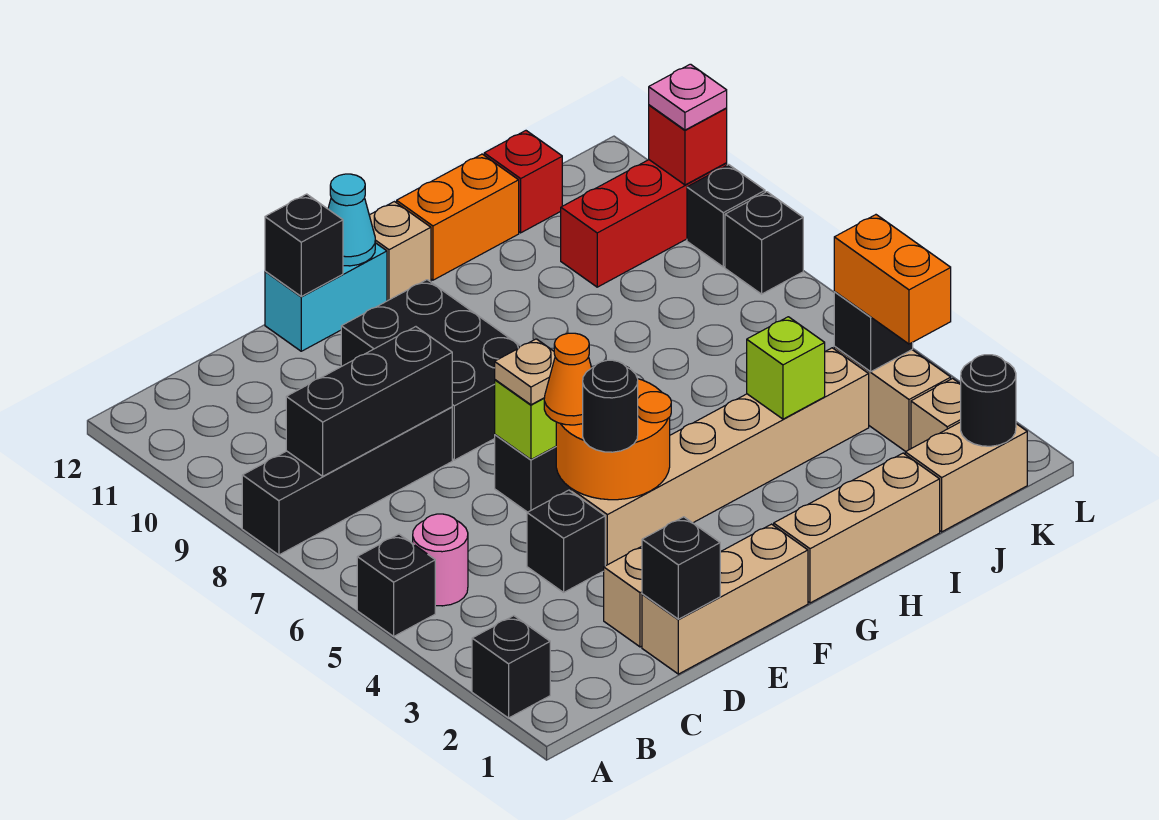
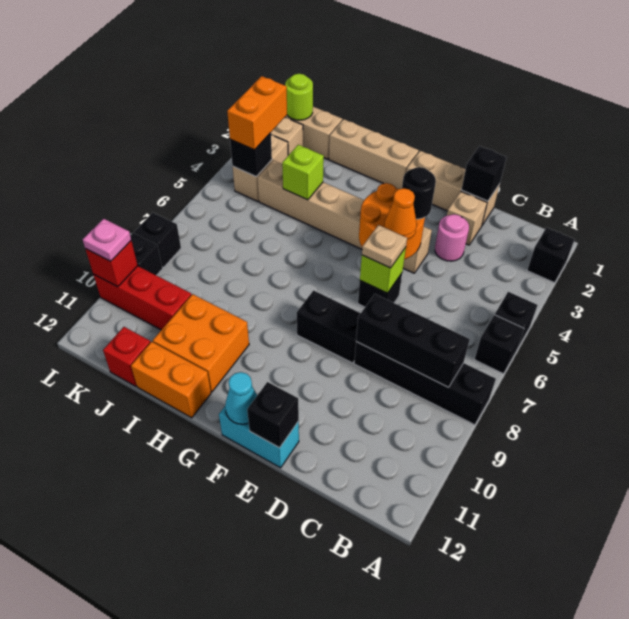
pink 1x1 round brick [413,514,468,606] -> pink 1x1 round brick moved to [435,214,469,261]
black 1x1 brick [527,490,605,592] -> black 1x1 brick moved to [474,315,524,374]
black 2x3 brick [341,280,520,460] -> black 1x2 brick [297,290,361,363]
tan 1x1 brick [369,202,431,301] -> none
none -> orange 2x2 brick [153,294,249,392]
black 1x1 round brick [961,355,1016,446] -> lime 1x1 round brick [285,74,313,120]

